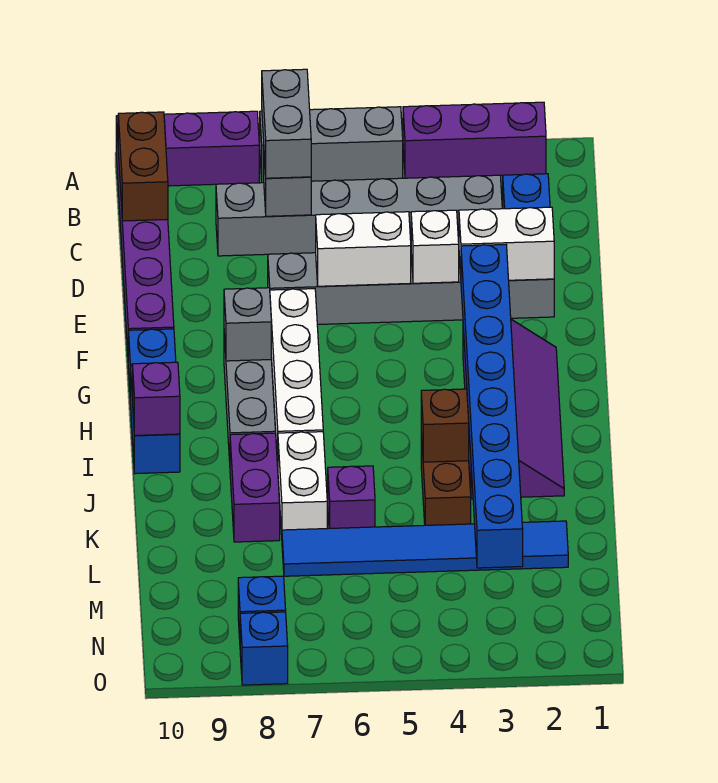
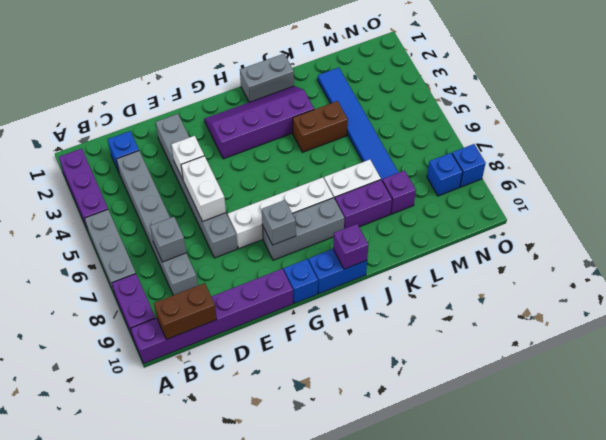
grey 1x2 brick [262,69,311,178] -> grey 1x2 brick moved to [240,54,294,102]
white 1x2 brick [459,207,554,280] -> none
blue 1x8 brick [461,244,523,568] -> none
brown 1x1 brick [421,389,469,462] -> none
purple 1x1 brick [328,466,375,528] -> purple 1x1 brick moved to [382,171,416,214]

